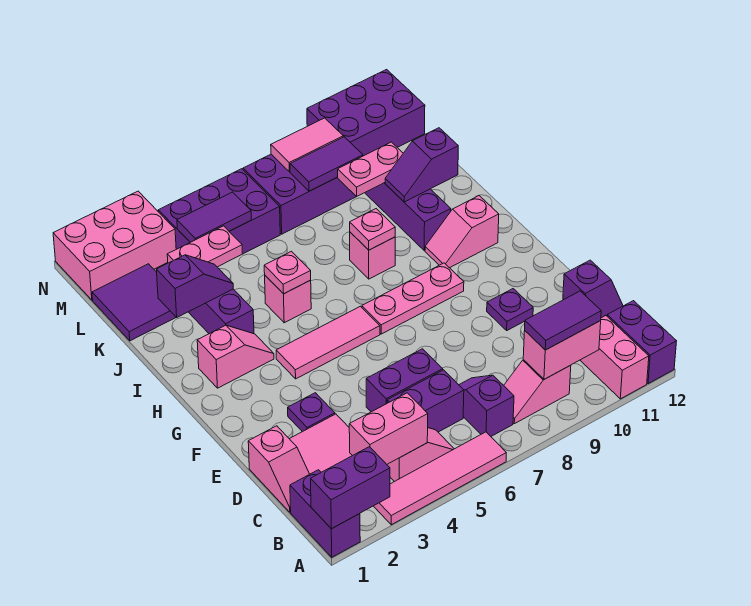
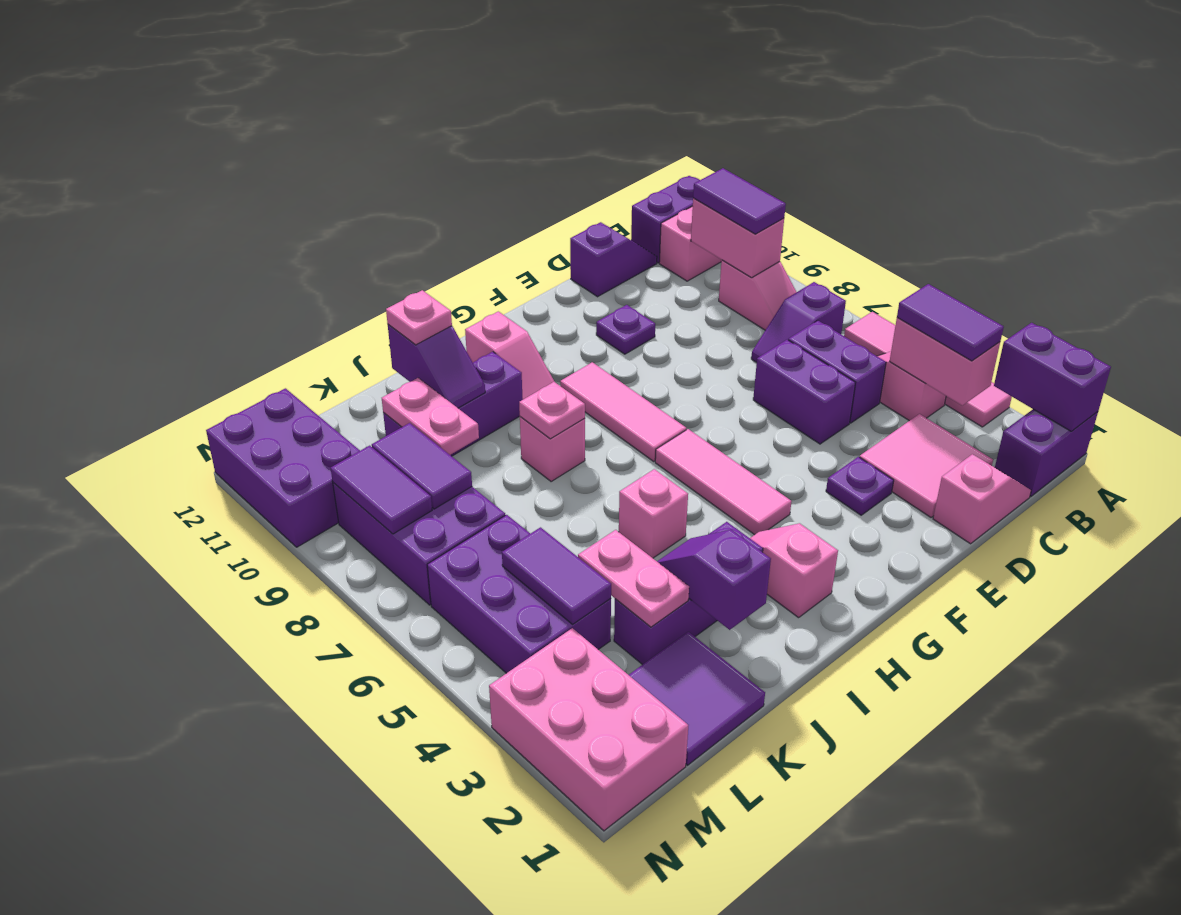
none -> purple 1x2 tile [897,284,1004,361]
pink 1x3 plate [362,263,464,334] -> pink 1x3 tile [560,362,686,461]
pink 1x1 plate [264,251,311,294] -> pink 1x1 plate moved to [386,290,452,345]
pink 1x2 tile [271,118,343,172] -> purple 1x2 tile [331,446,432,534]

